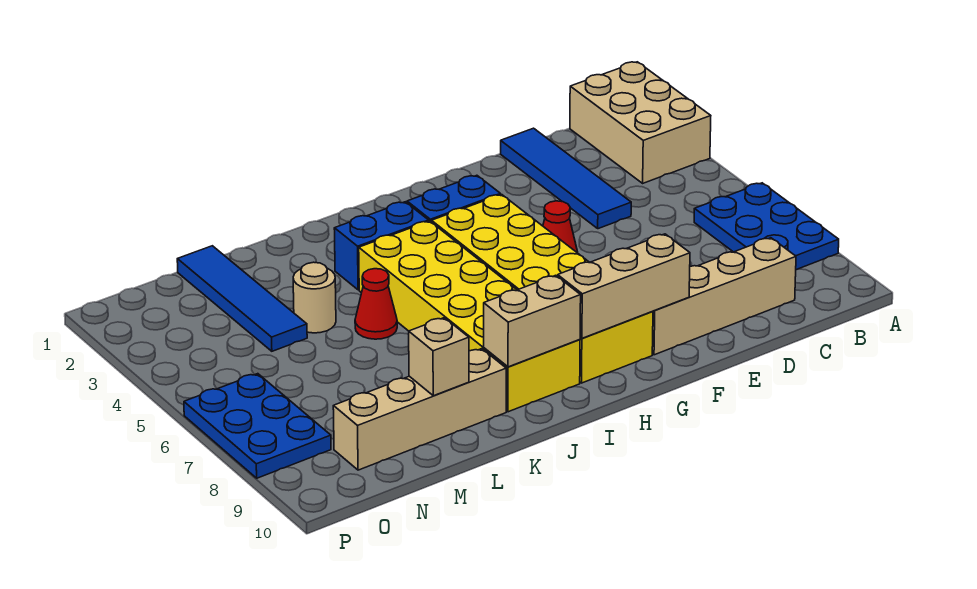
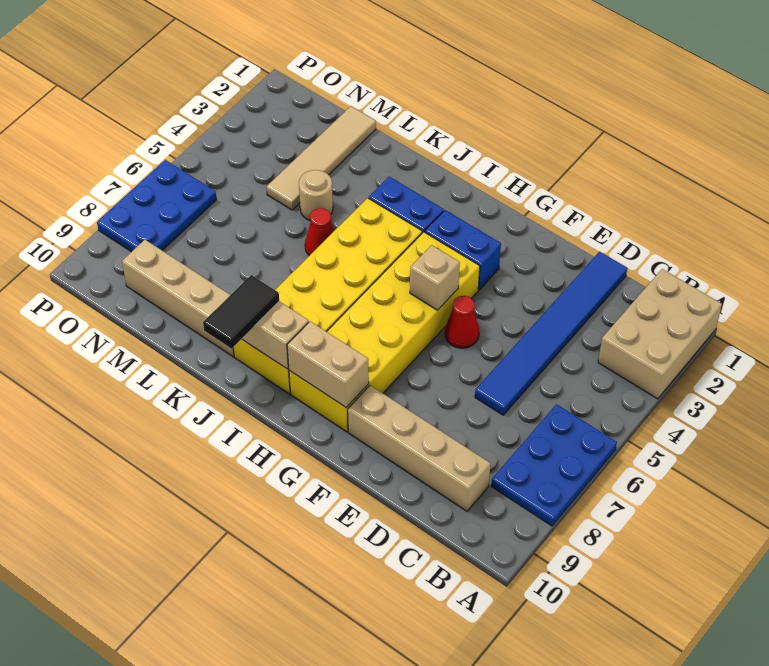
blue 1x4 tile [501,128,631,229] -> blue 1x6 tile [475,252,627,415]
tan 1x3 brick [558,234,690,338] -> tan 1x2 brick [287,321,369,407]
none -> black 1x2 tile [203,275,279,349]
tan 1x1 brick [409,318,469,396] -> tan 1x1 brick moved to [410,245,460,310]
blue 1x4 tile [177,246,307,351] -> tan 1x4 tile [267,106,376,210]

